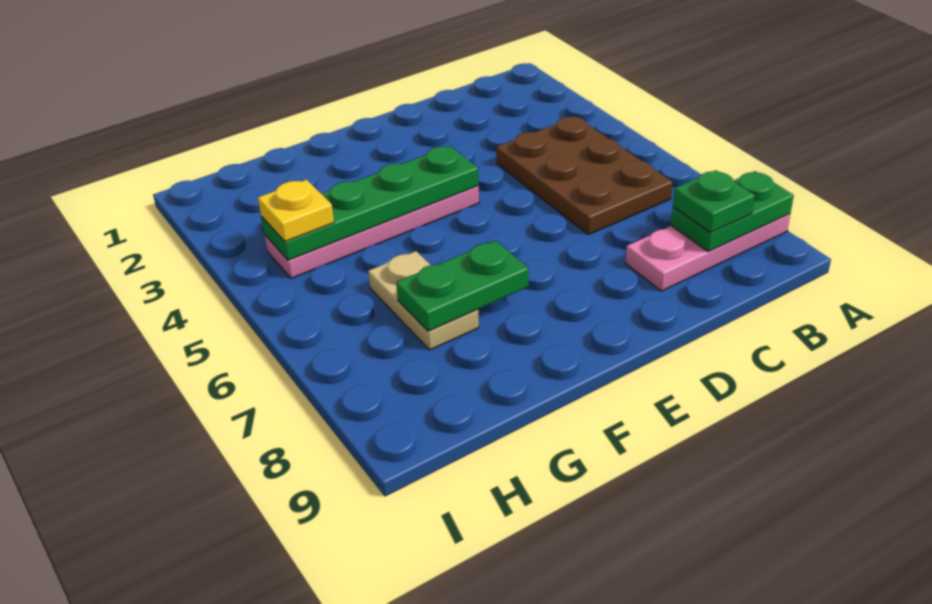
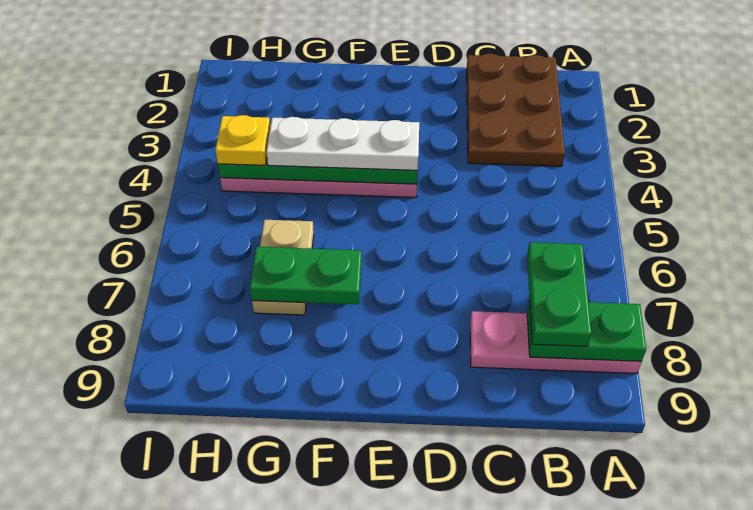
brown 2x3 plate [496,117,673,235] -> brown 2x3 plate moved to [467,54,565,166]
green 1x1 plate [673,170,755,233] -> green 1x2 plate [527,242,592,346]
none -> white 1x3 plate [267,117,419,170]

